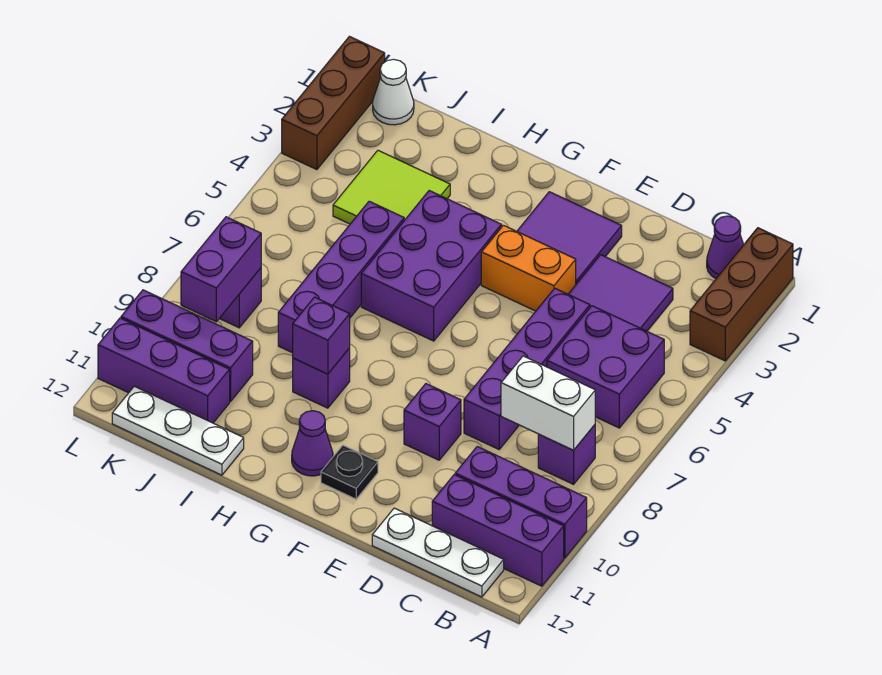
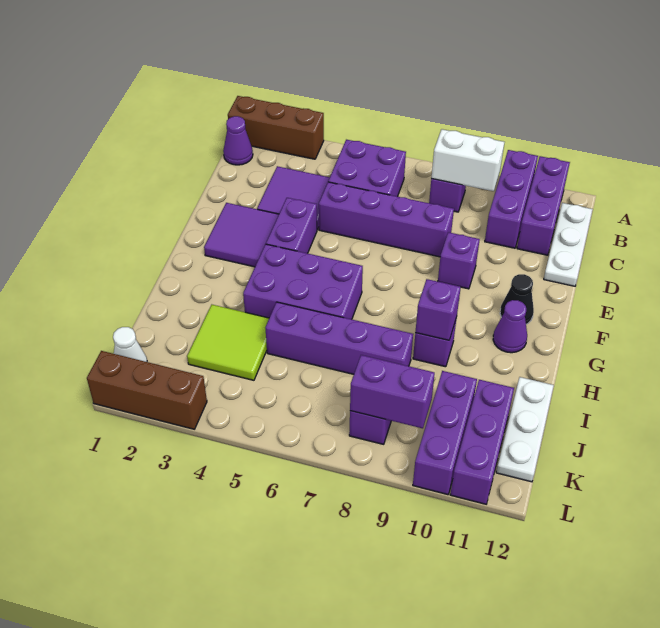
white 1x2 brick [501,356,595,450] -> white 1x2 brick turned to [431,129,504,191]
orange 1x2 brick [481,225,576,311] -> purple 1x2 brick [266,198,317,253]
black 1x1 plate [321,445,378,499] -> black 1x1 cone [500,274,534,324]

